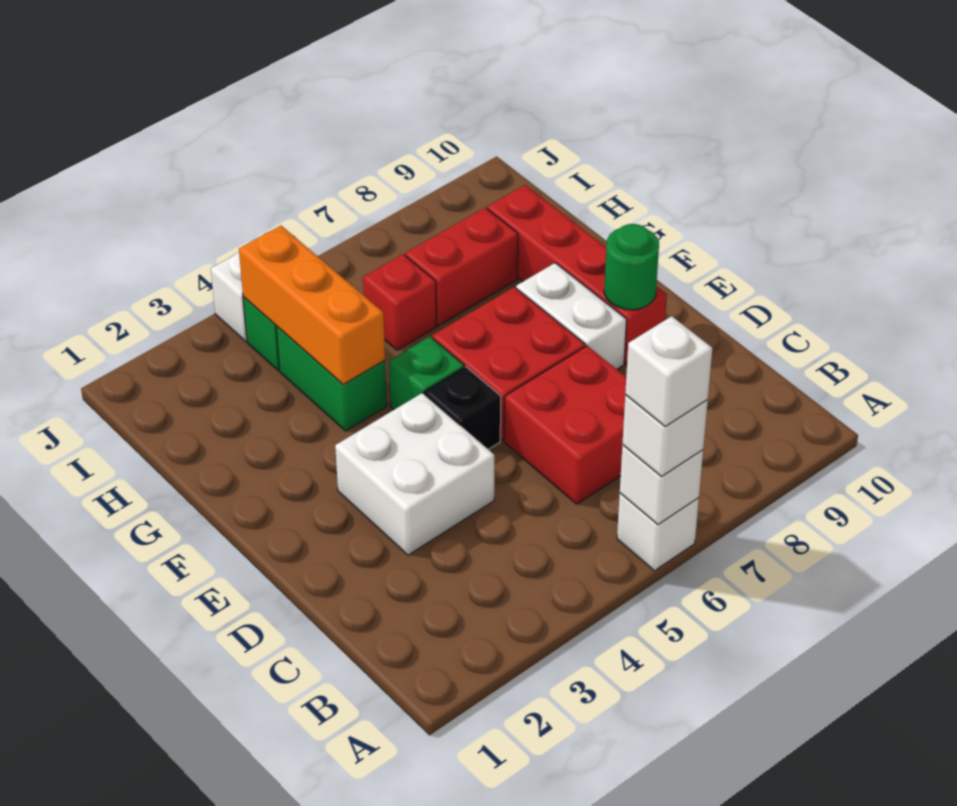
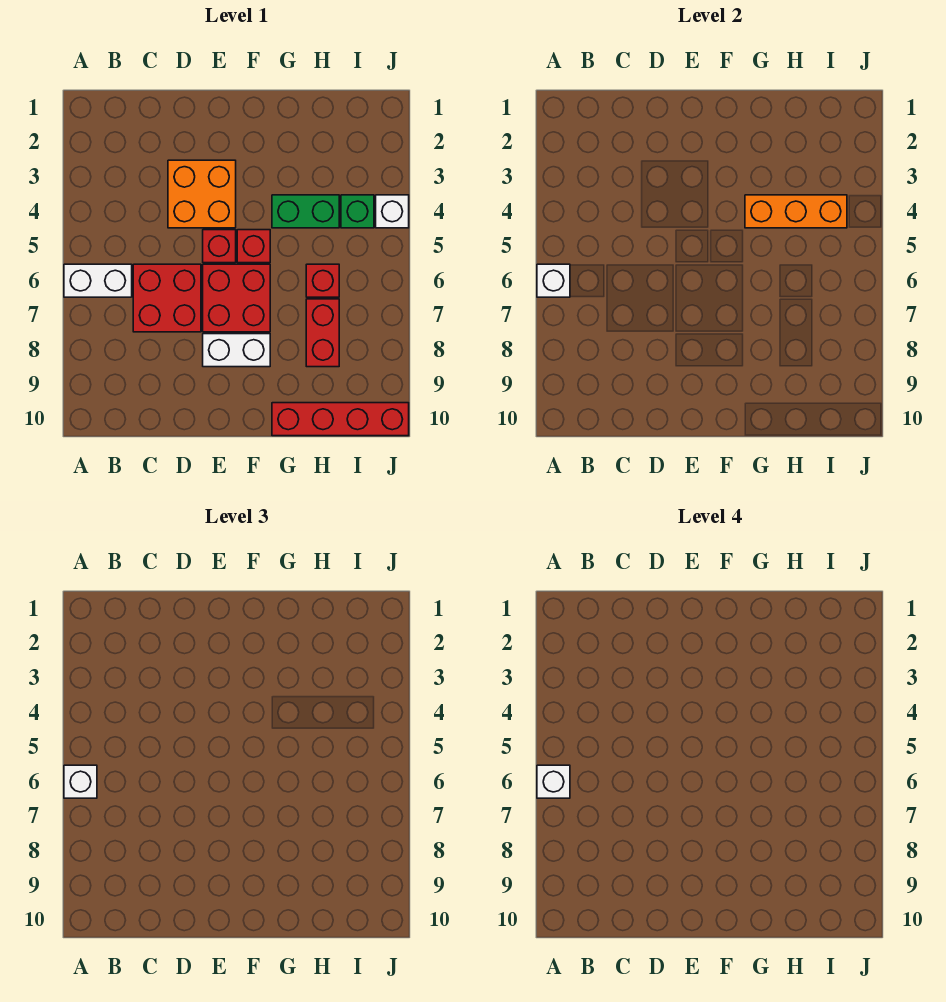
white 1x1 brick [617,493,699,571] -> white 1x2 brick [64,264,132,297]
white 2x2 brick [335,393,494,555] -> orange 2x2 brick [168,160,236,228]
black 1x1 brick [425,367,501,449] -> red 1x1 brick [203,230,236,263]
red 1x4 brick [487,185,667,364] -> red 1x4 brick moved to [272,403,409,436]
green 1x1 round brick [604,224,659,310] -> none
green 1x1 brick [389,337,464,410] -> red 1x1 brick [237,230,270,263]

